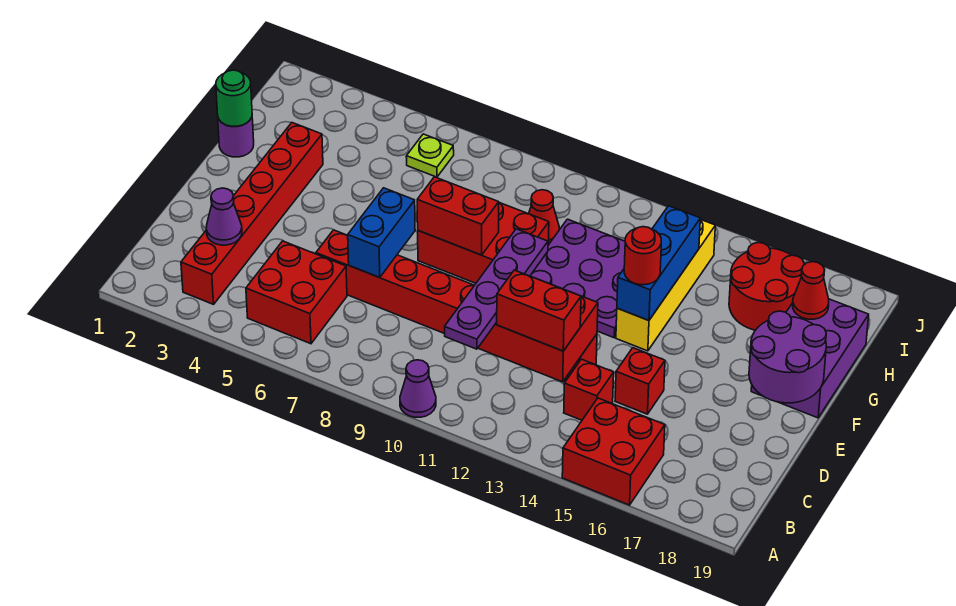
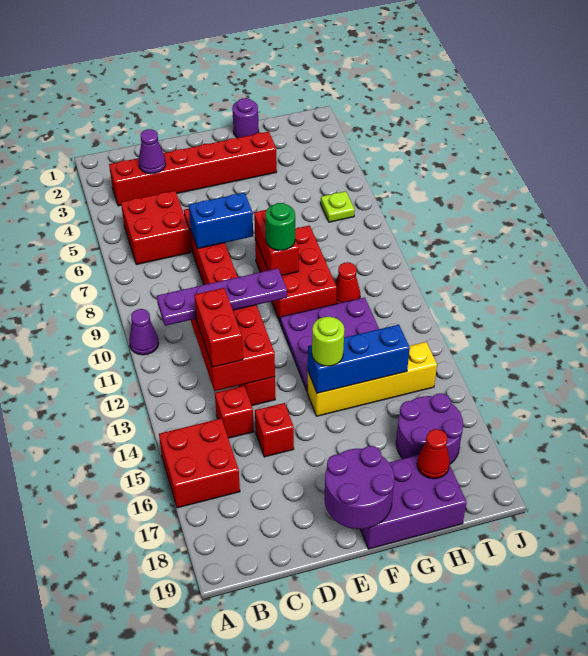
red 1x1 round brick [624,227,661,285] -> lime 1x1 round brick [312,317,344,366]
green 1x1 round brick [216,70,252,126] -> green 1x1 round brick moved to [265,203,295,250]
red 2x2 round brick [729,242,804,330] -> purple 2x2 round brick [396,393,463,464]

